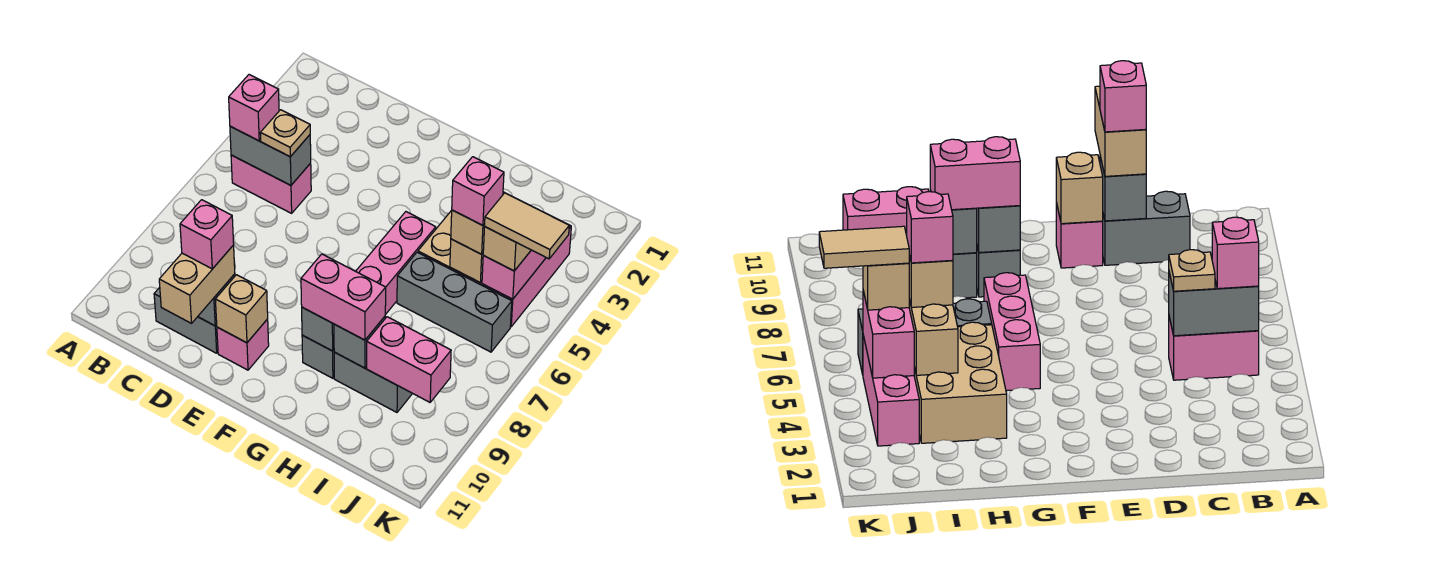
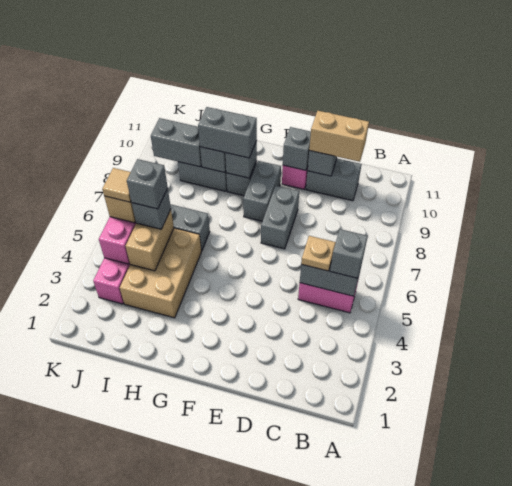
pink 1x1 brick [229,75,279,141] -> grey 1x1 brick [330,229,368,278]
tan 1x2 brick [159,245,235,323] -> tan 1x2 brick turned to [309,111,369,162]
pink 1x1 brick [180,200,234,269] -> none
none -> grey 1x2 brick [261,186,299,249]
tan 1x1 brick [215,275,268,343] -> grey 1x1 brick [283,127,311,170]
none -> grey 1x2 brick [243,161,281,221]
pink 1x3 brick [356,212,436,315] -> none
pink 1x2 brick [301,254,386,340] -> grey 1x2 brick [198,107,257,158]
tan 1x1 brick [451,210,485,254] -> grey 1x1 brick [132,188,171,229]
pink 1x1 brick [452,157,504,225] -> grey 1x1 brick [127,159,168,209]
pink 1x2 brick [367,317,451,402] -> grey 1x2 brick [151,118,202,167]
tan 1x2 tile [485,193,569,259] -> tan 1x1 tile [102,168,131,202]

